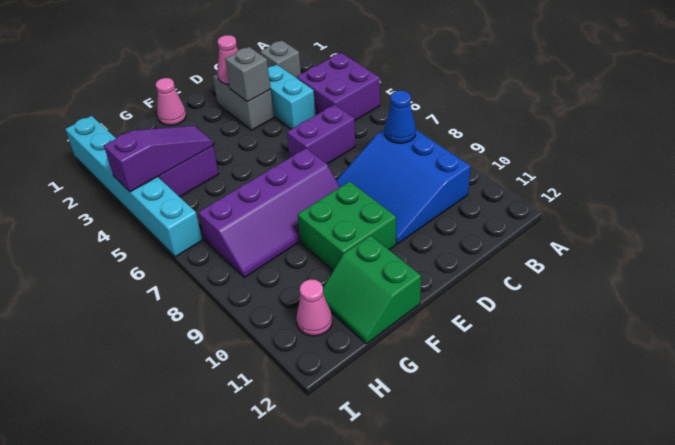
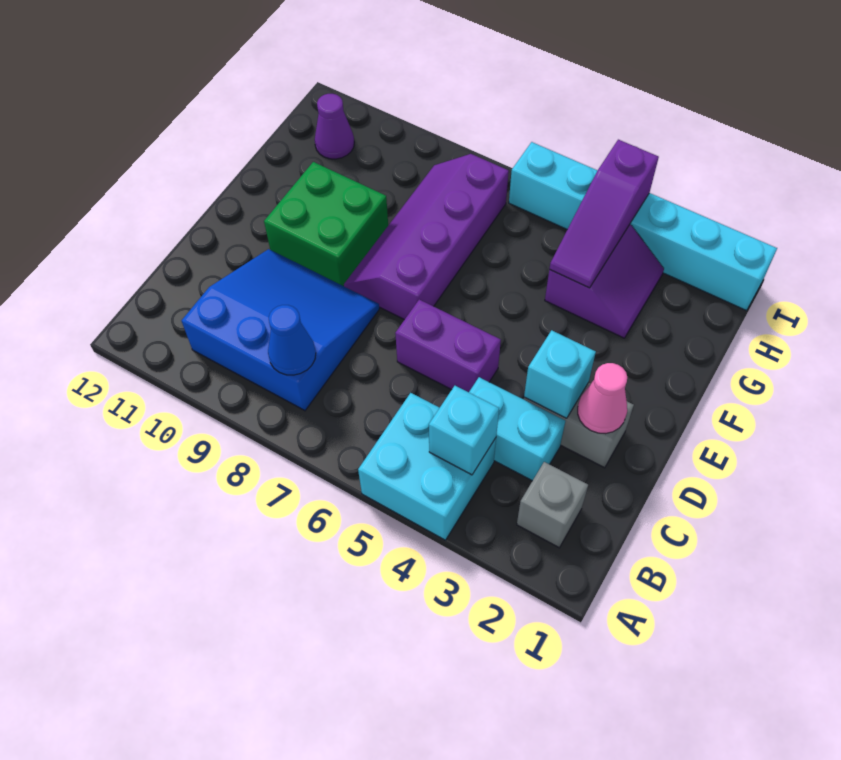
purple 2x2 brick [297,53,380,120] -> cyan 2x2 brick [358,393,496,540]
none -> cyan 1x1 brick [429,386,499,475]
purple 1x2 brick [287,105,356,164] -> purple 1x2 brick turned to [395,300,501,392]
grey 1x1 brick [225,47,271,102] -> cyan 1x1 brick [524,330,596,418]
pink 1x1 cone [155,78,186,125] -> none
green 2x2 slope [323,236,421,344] -> none
pink 1x1 cone [296,279,332,336] -> purple 1x1 cone [315,94,354,159]

